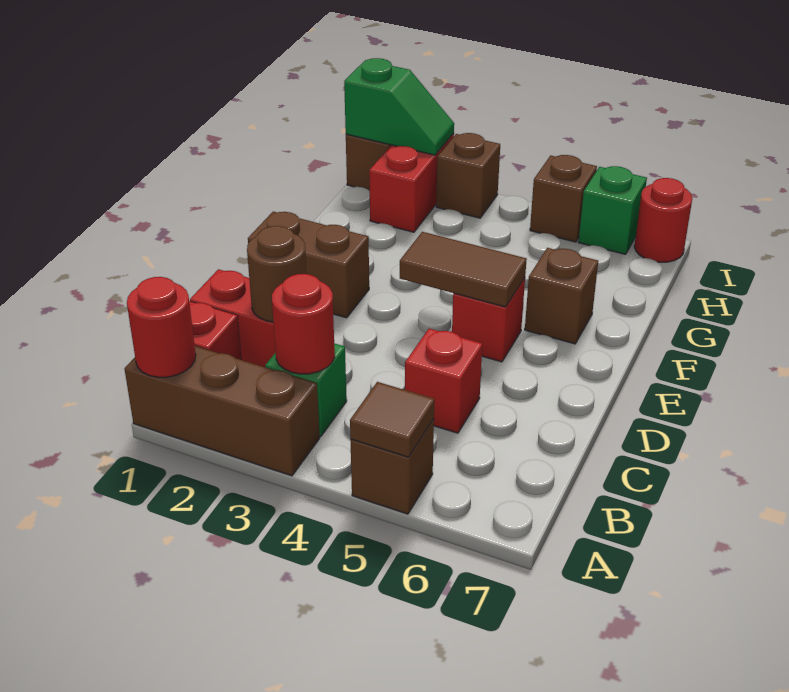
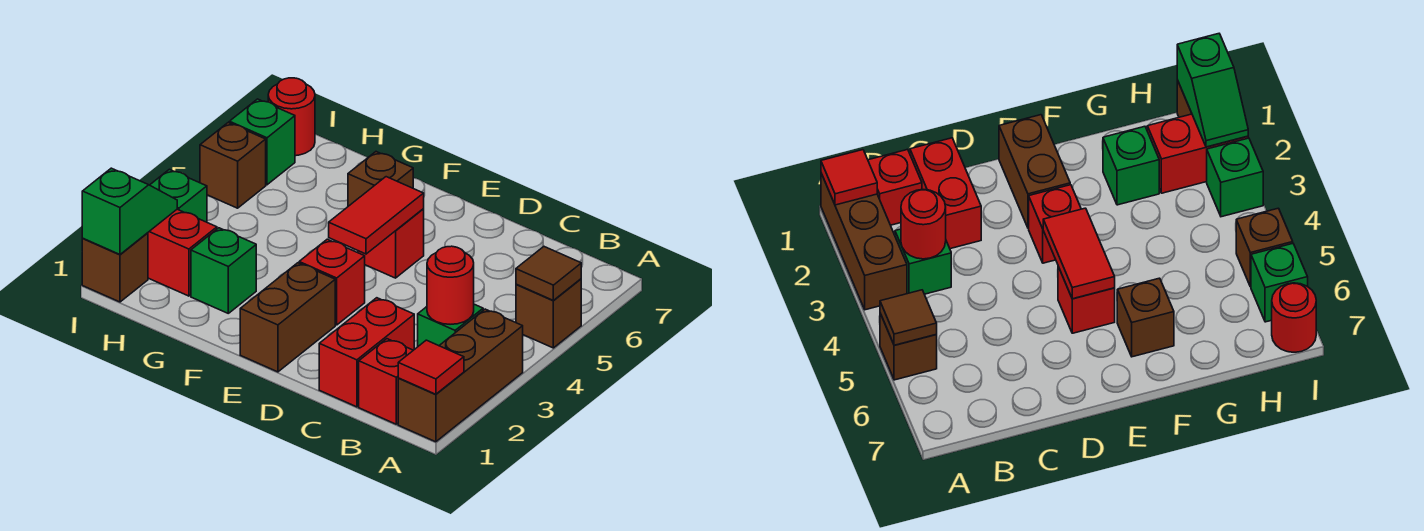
red 1x1 round brick [127,277,196,377] -> red 1x1 tile [398,340,464,394]
brown 1x1 round brick [247,226,307,322] -> none
red 1x1 brick [405,329,482,433] -> red 1x1 brick moved to [299,239,365,325]
brown 1x2 tile [400,232,527,307] -> red 1x2 tile [329,177,424,254]
none -> green 1x1 brick [191,228,256,313]
brown 1x1 brick [436,133,500,218] -> green 1x1 brick [150,169,207,222]

